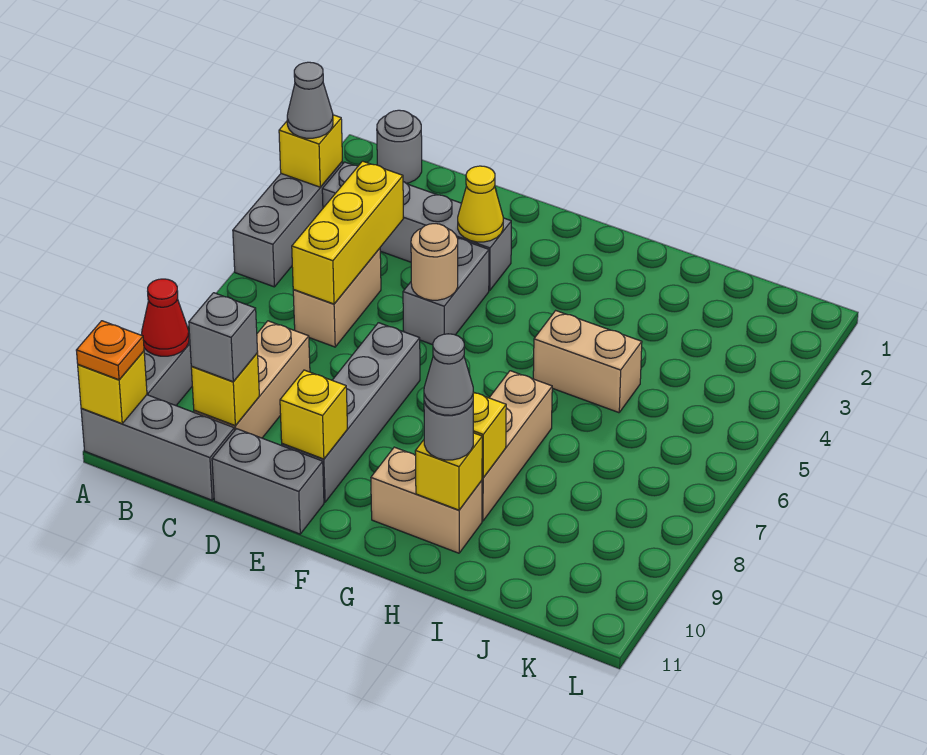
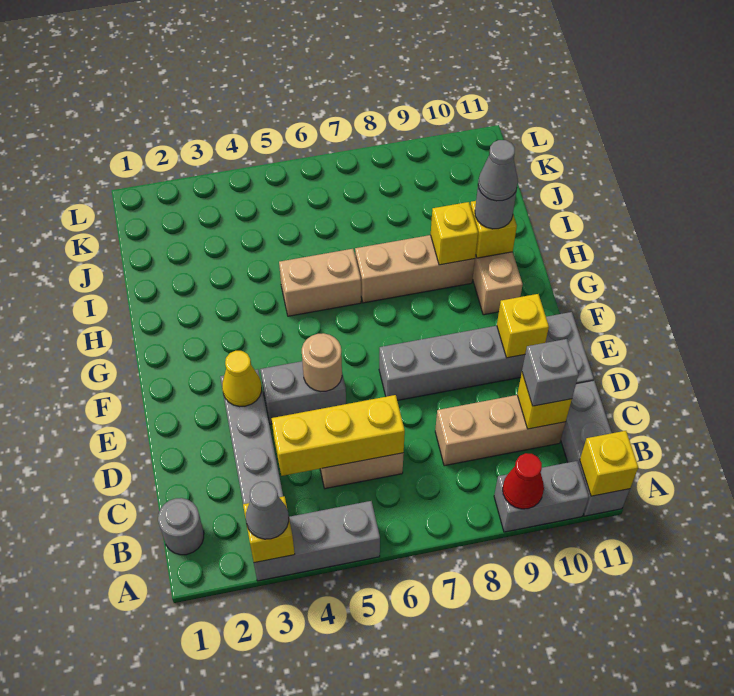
orange 1x1 plate [76,321,144,380] -> none
tan 1x2 brick [533,311,642,413] -> tan 1x2 brick turned to [279,249,361,316]

